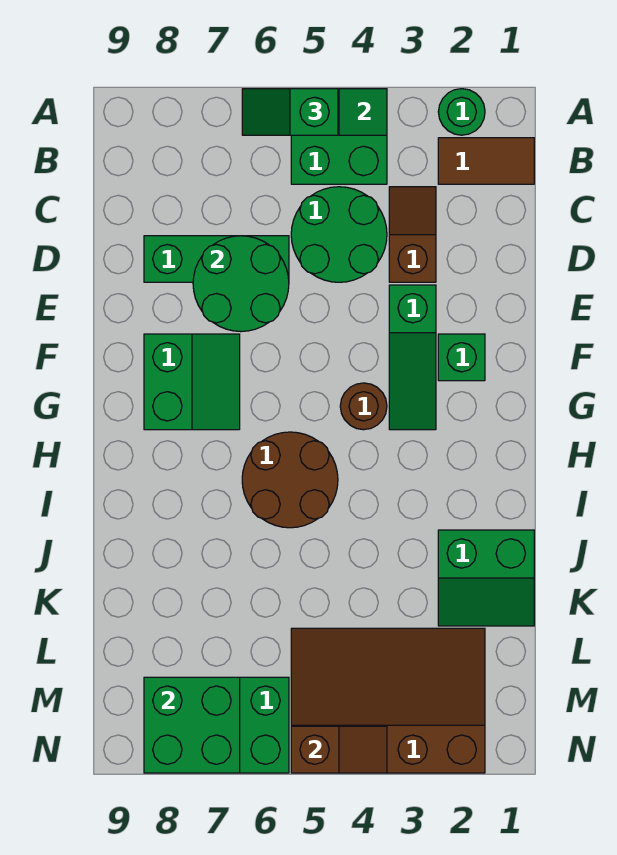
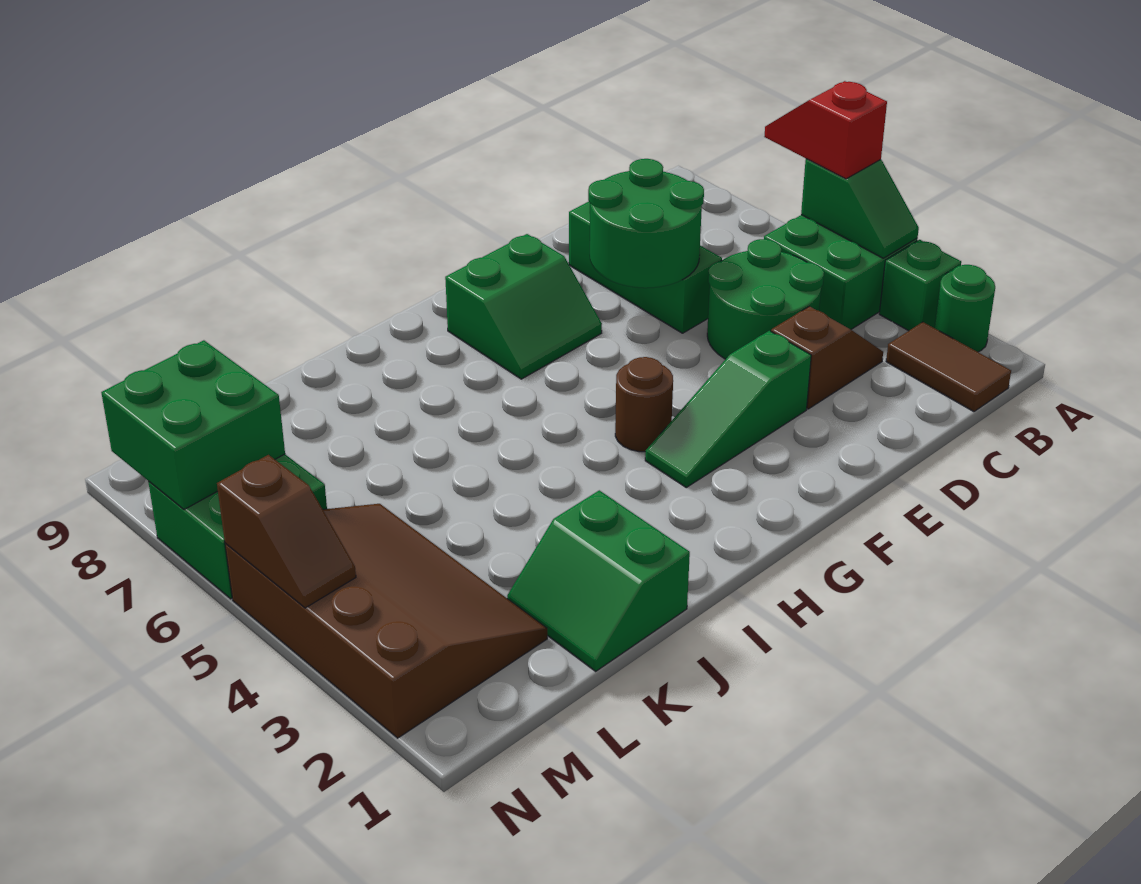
green 1x2 slope [242,89,338,135] -> red 1x2 slope [764,81,887,179]
green 1x1 brick [438,334,485,381] -> green 1x1 brick moved to [879,240,961,331]
brown 2x2 round brick [242,432,338,528] -> none

